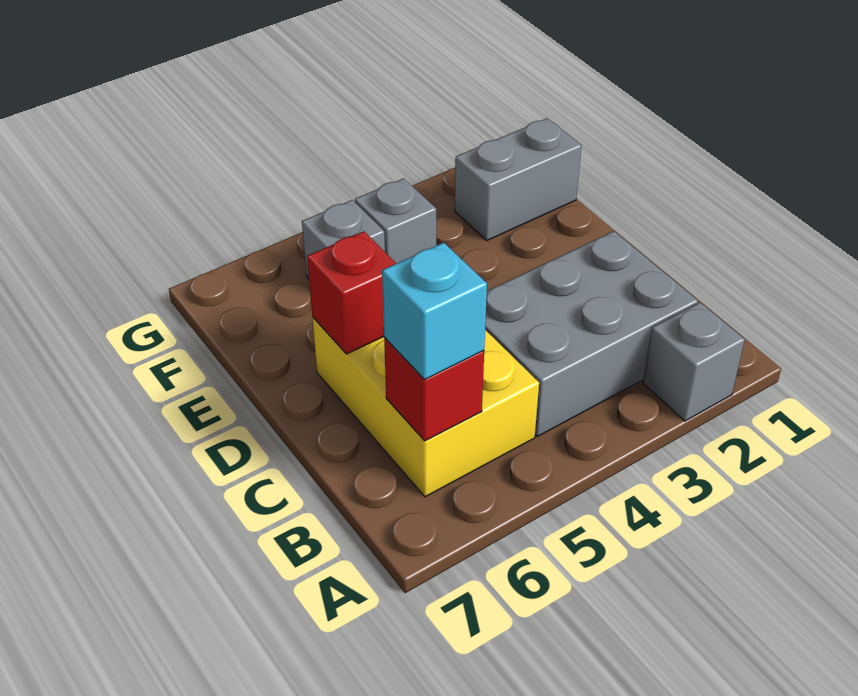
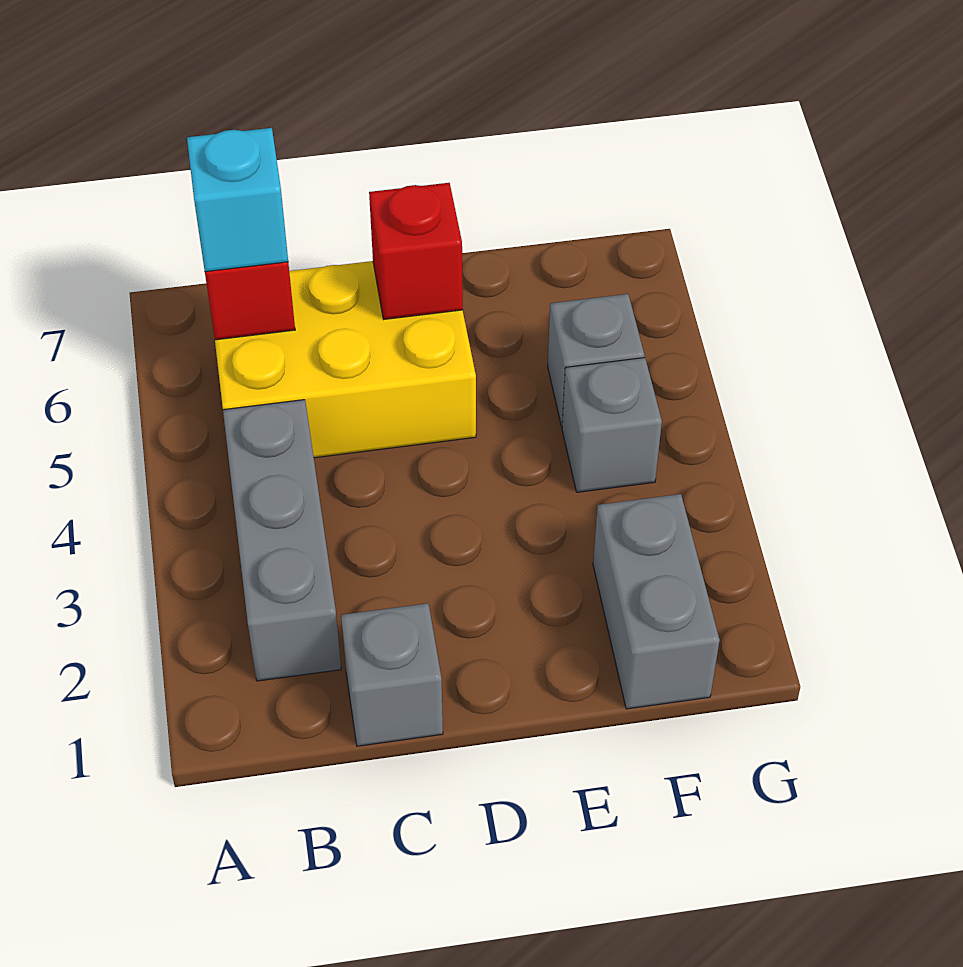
grey 1x1 brick [643,302,745,421] -> grey 1x1 brick moved to [341,603,443,746]
grey 2x3 brick [485,231,698,436] -> grey 1x3 brick [223,400,341,681]

